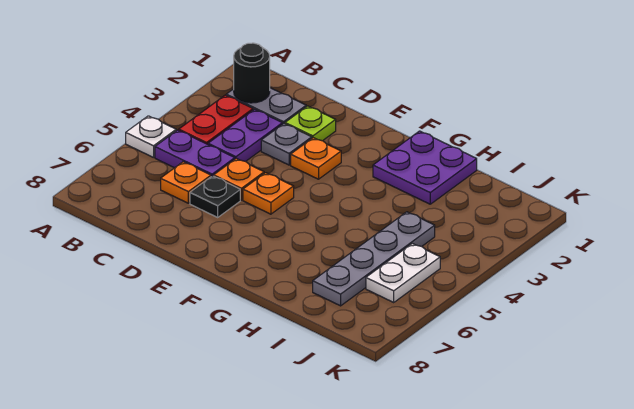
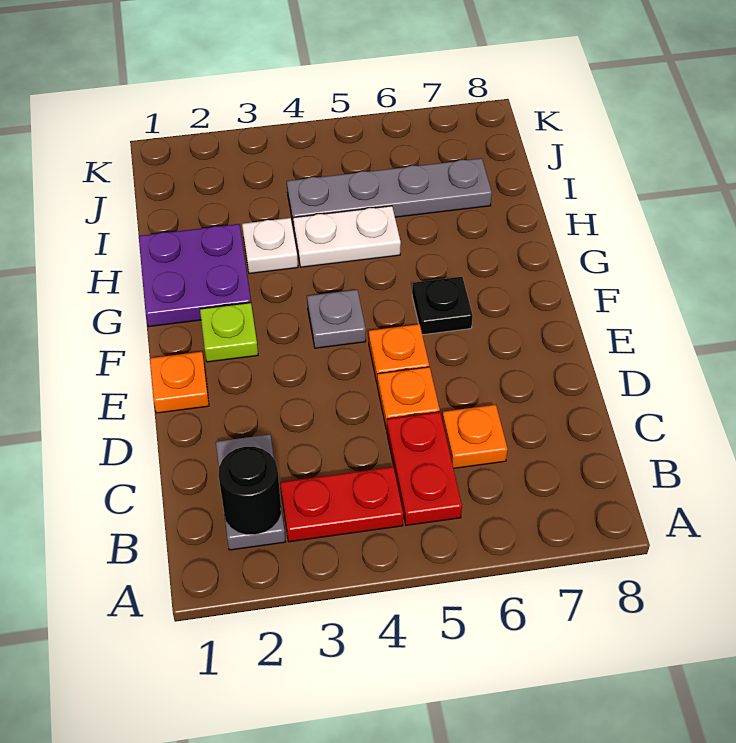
white 1x1 plate [126,116,176,158] -> white 1x1 plate moved to [242,218,298,273]
purple 1x2 plate [155,130,235,177] -> red 1x2 plate [387,412,462,525]
purple 1x2 plate [208,109,283,162] -> none
lime 1x1 plate [285,106,336,141] -> lime 1x1 plate moved to [200,303,258,362]
grey 1x1 plate [261,124,312,165] -> grey 1x1 plate moved to [307,290,366,348]
black 1x1 plate [190,176,240,217] -> black 1x1 plate moved to [412,277,473,335]
orange 1x1 plate [291,138,341,179] -> orange 1x1 plate moved to [150,352,209,413]
white 1x2 plate [366,243,440,302] -> white 1x2 plate moved to [293,206,401,267]

